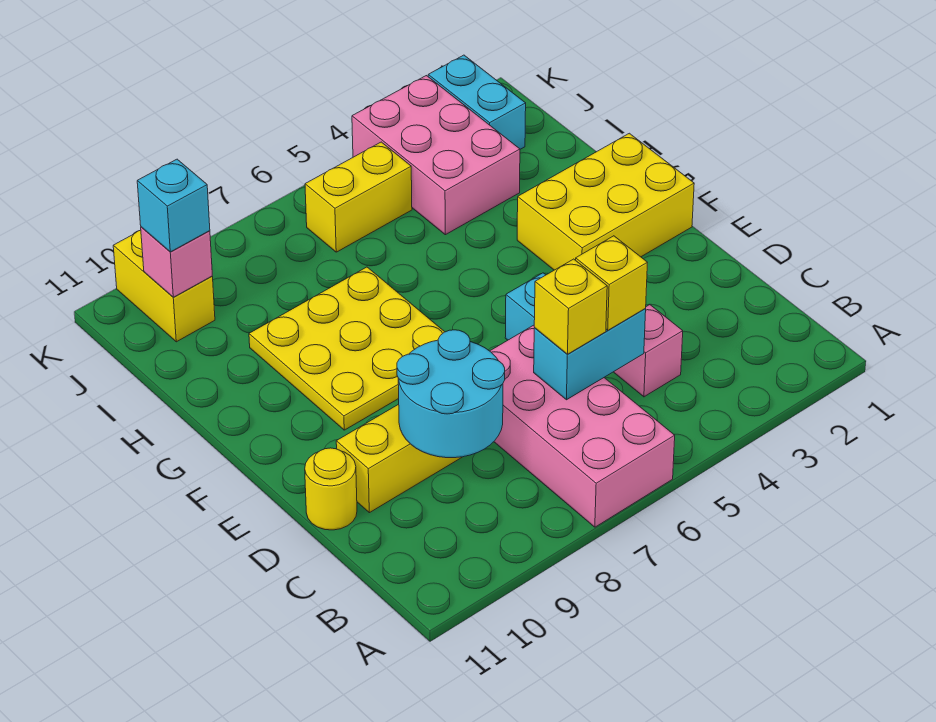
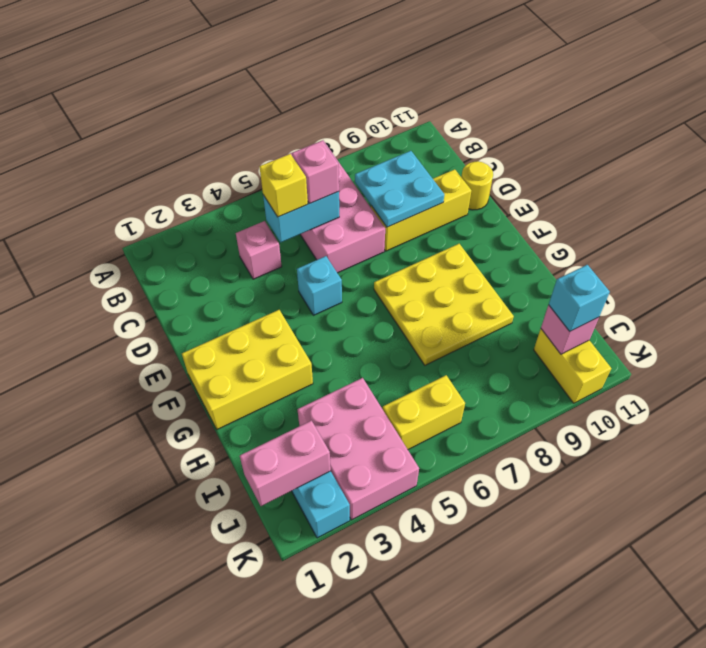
yellow 1x1 brick [534,259,607,354] -> pink 1x1 brick [292,141,339,204]
cyan 2x2 round brick [397,330,505,458] -> cyan 2x2 plate [355,151,444,227]
none -> pink 1x2 brick [240,420,331,506]

